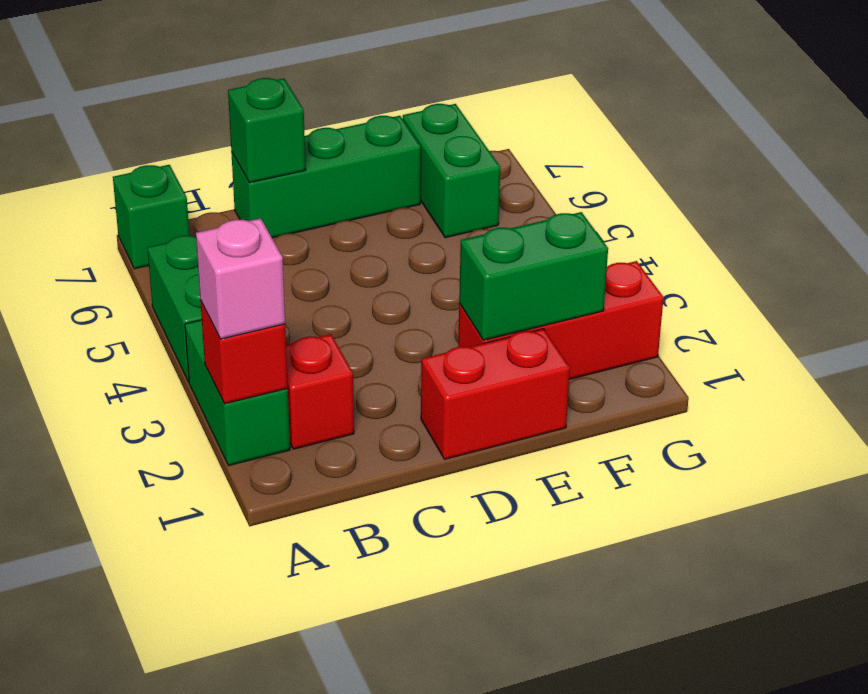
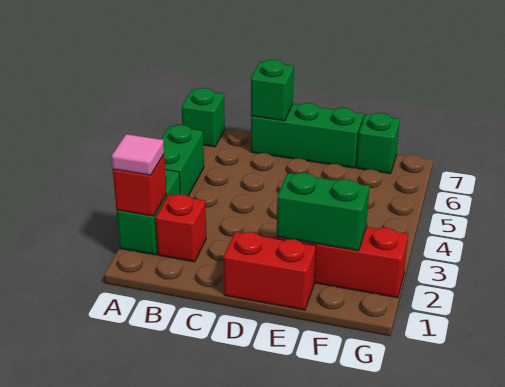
pink 1x1 brick [196,218,285,339] -> pink 1x1 tile [111,134,164,175]
green 1x2 brick [403,104,500,238] -> green 1x1 brick [357,113,400,174]

